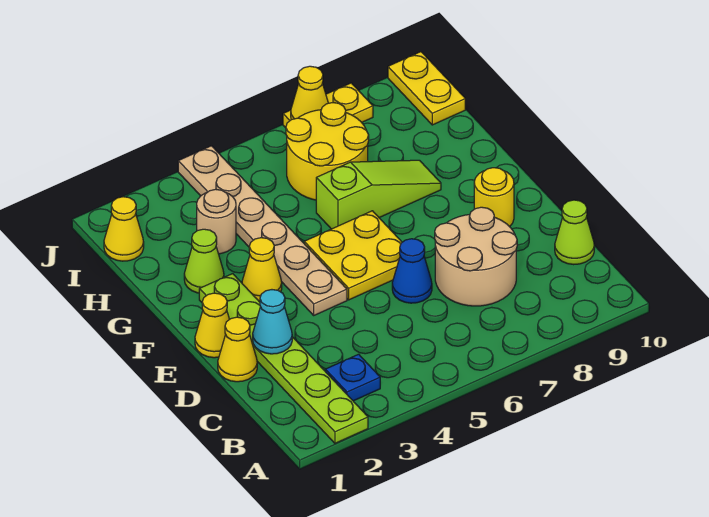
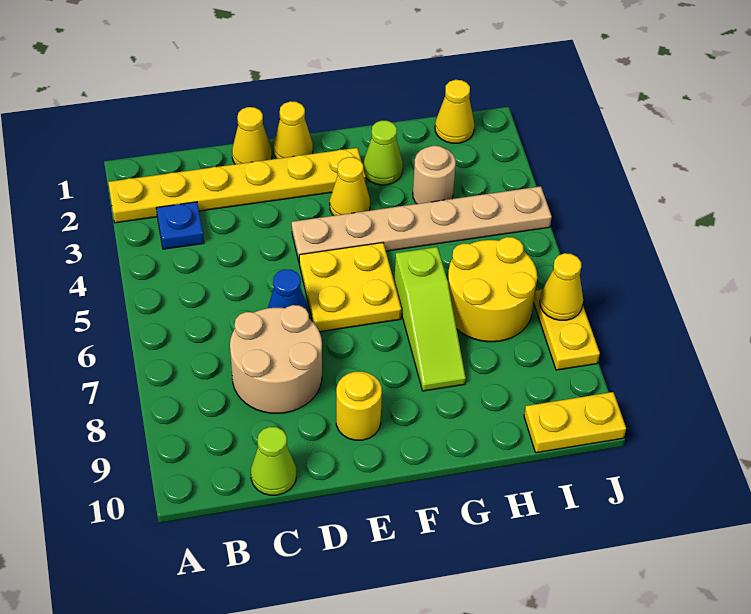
lime 1x6 plate [199,274,368,443] -> yellow 1x6 plate [108,148,366,223]
cyan 1x1 cone [253,290,292,354] -> none

